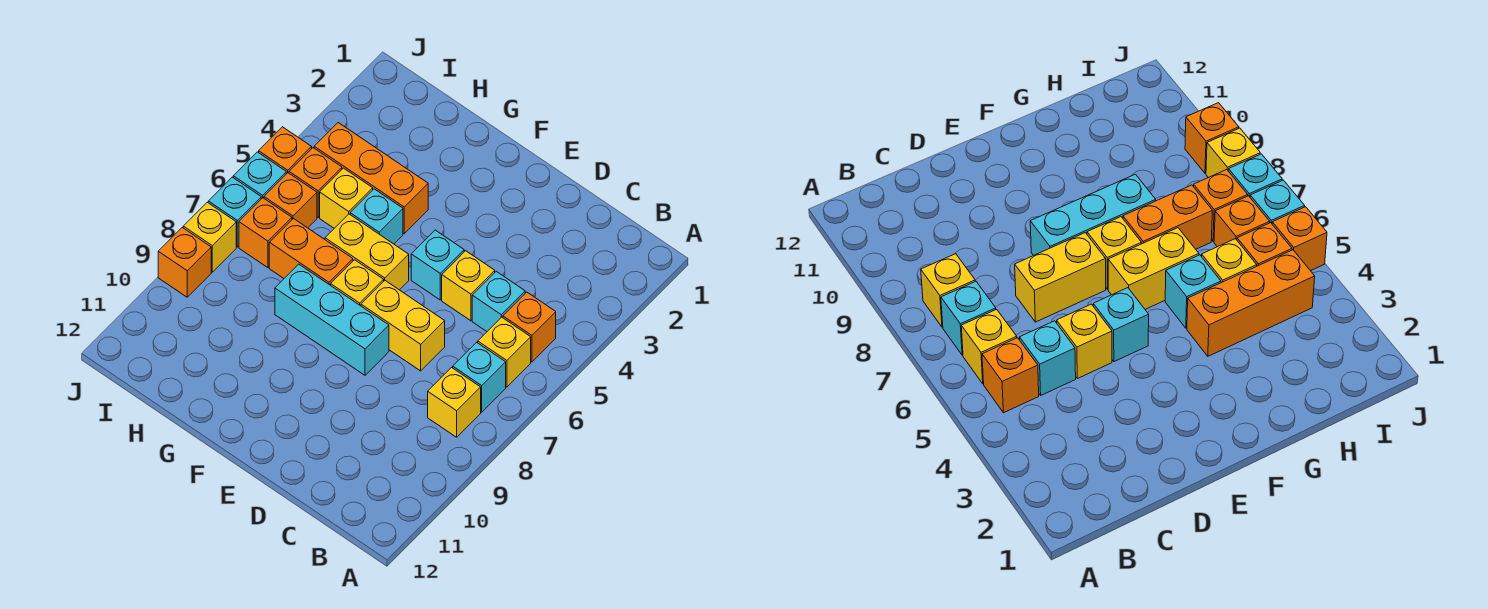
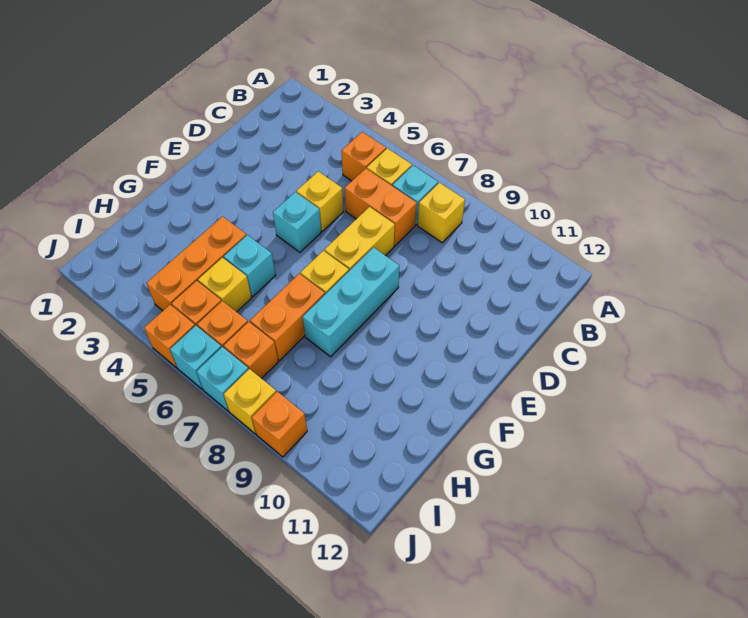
cyan 1x1 brick [472,271,525,331] -> none
none -> orange 1x2 brick [345,168,417,246]
yellow 1x2 brick [325,214,409,290] -> none

